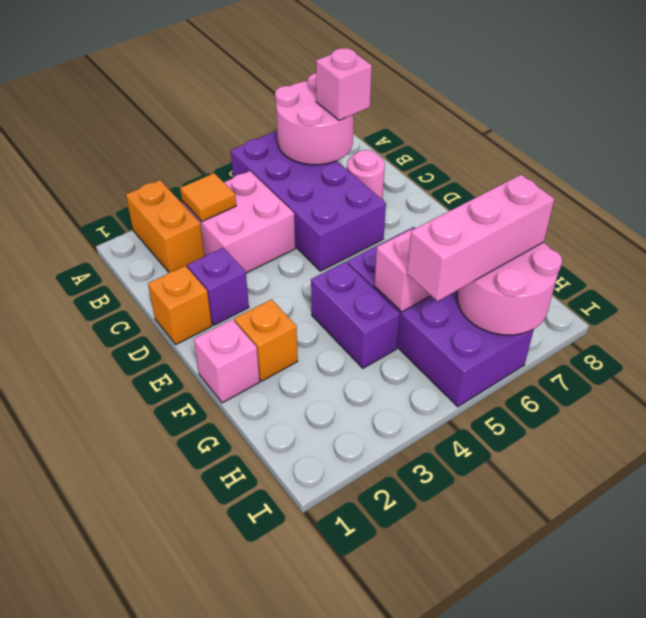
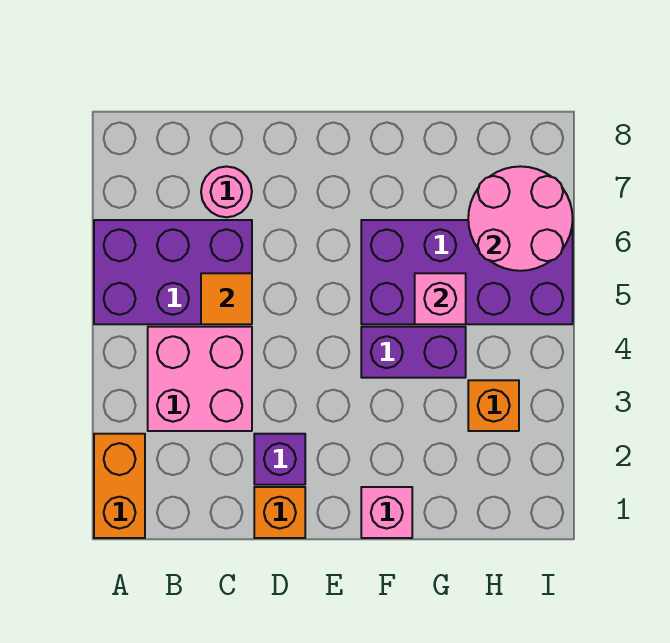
orange 1x2 brick [126,180,205,272] -> orange 1x2 brick turned to [94,434,145,538]
purple 2x4 brick [231,131,386,271] -> purple 2x3 brick [94,220,252,324]
pink 2x2 round brick [275,73,354,165] -> none
orange 1x1 tile [180,173,236,221] -> orange 1x1 tile moved to [201,273,252,324]
pink 1x1 brick [316,48,372,121] -> none
orange 1x1 brick [234,299,298,381] -> orange 1x1 brick moved to [468,380,519,431]
pink 1x3 brick [407,175,554,301] -> none

